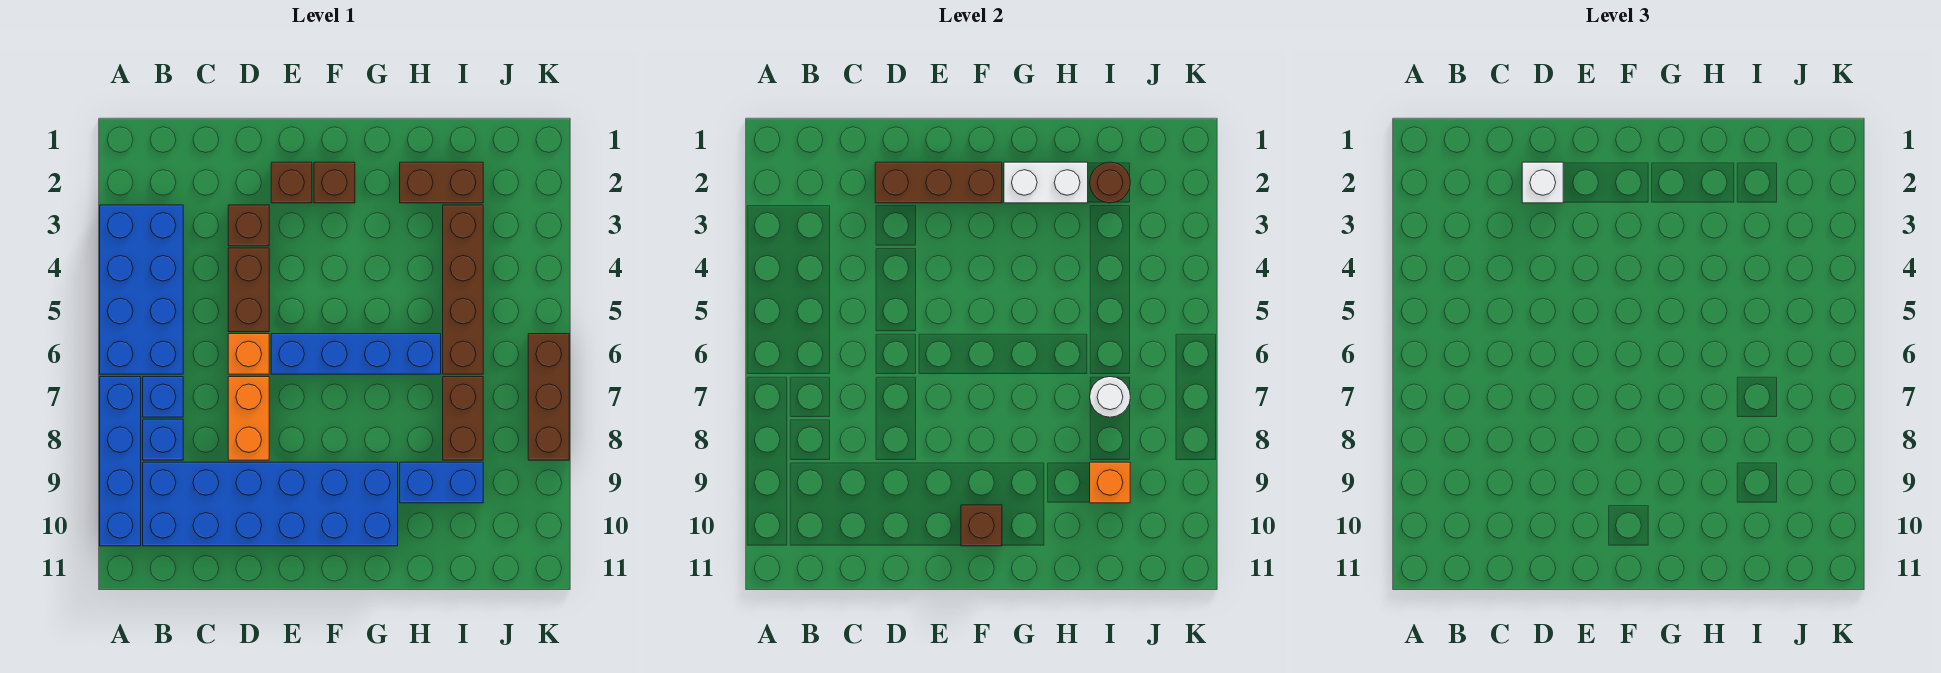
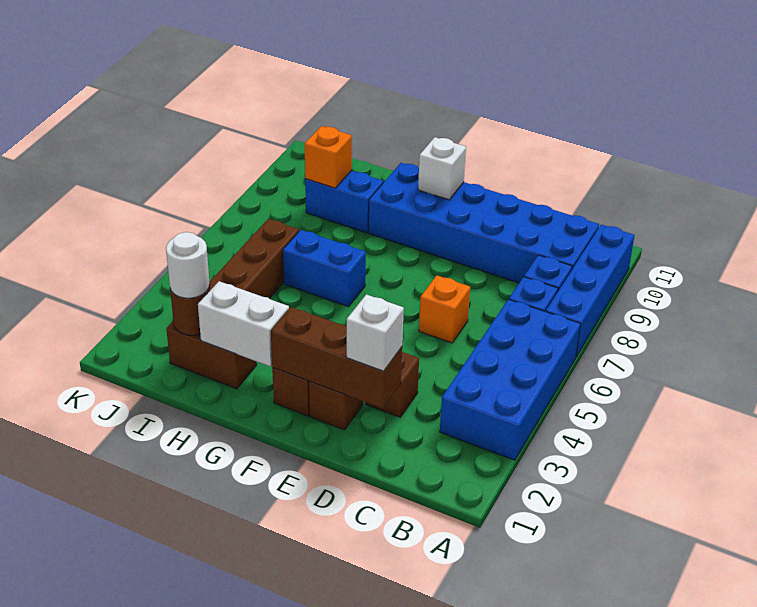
brown 1x2 brick [228,248,269,332] -> none
orange 1x2 brick [228,377,269,460] -> none
blue 1x4 brick [271,334,441,374] -> blue 1x2 brick [283,230,366,307]
brown 1x1 brick [961,505,1002,546] -> white 1x1 brick [418,137,466,200]
brown 1x2 brick [443,377,483,460] -> none
white 1x1 round brick [1090,377,1130,417] -> white 1x1 round brick moved to [166,232,210,298]
brown 1x3 brick [528,334,569,460] -> none

